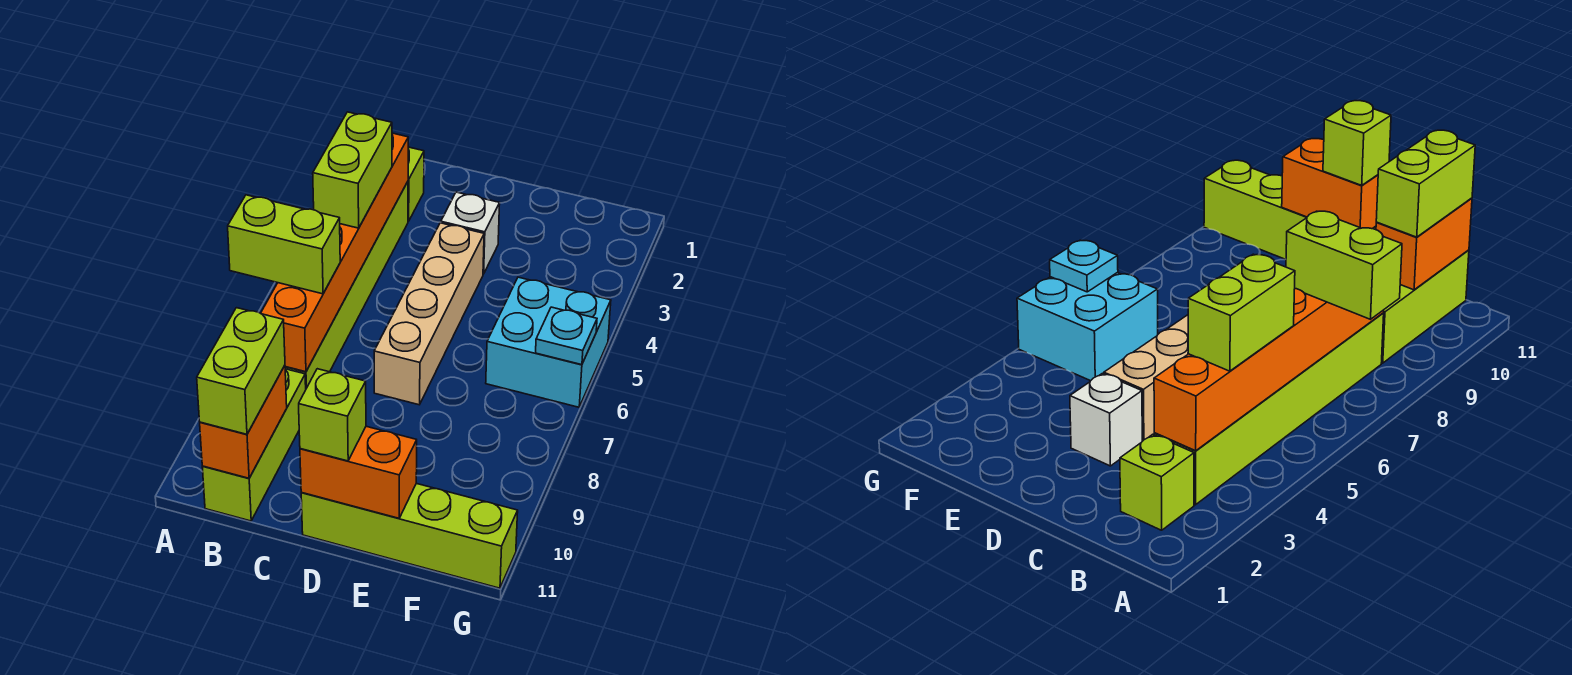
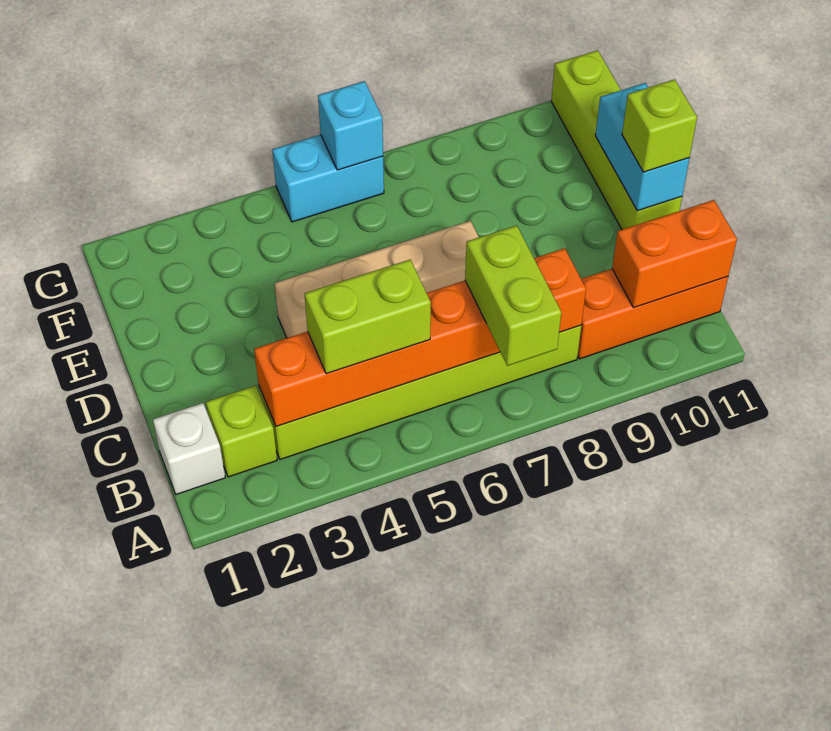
lime 1x3 brick [202,369,306,521] -> orange 1x3 brick [578,269,728,359]
lime 1x2 brick [197,308,285,434] -> none
white 1x1 brick [441,192,500,274] -> white 1x1 brick moved to [153,403,225,494]
orange 1x2 brick [300,426,417,518] -> cyan 1x2 brick [596,83,689,211]
cyan 2x2 brick [486,277,611,407] -> cyan 1x2 brick [272,135,384,222]
cyan 1x1 plate [536,307,597,365] -> cyan 1x1 brick [318,81,383,170]

